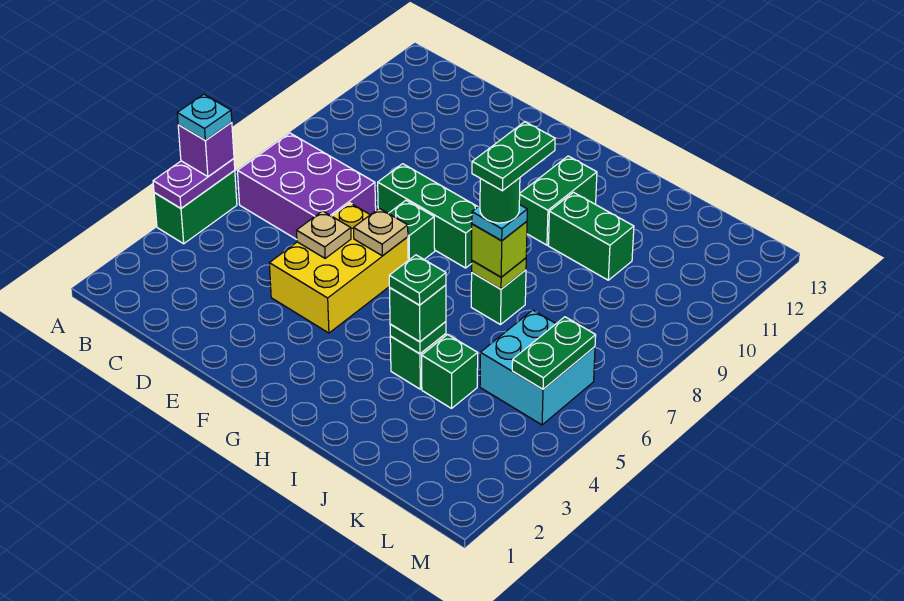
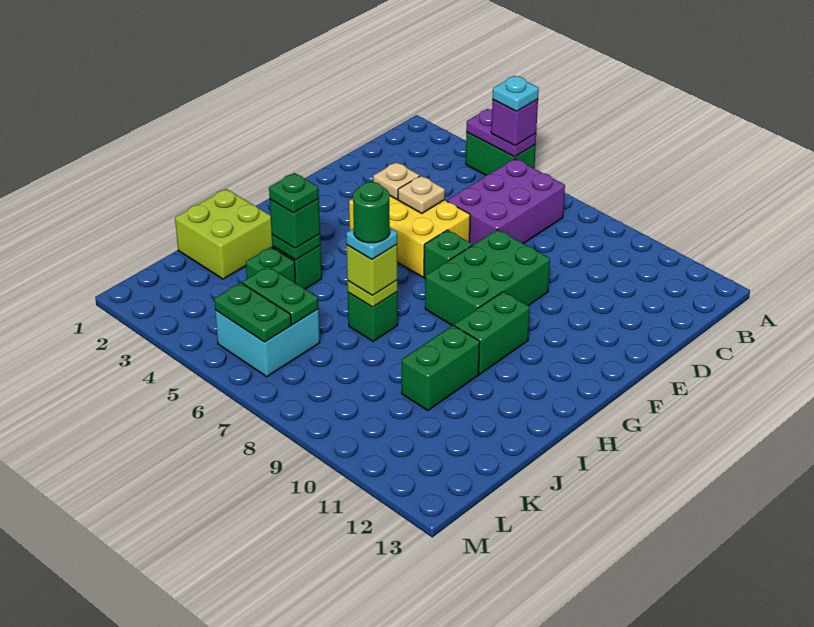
green 1x3 brick [378,164,478,268] -> green 2x3 brick [425,229,550,325]
tan 1x1 plate [354,208,408,256] -> tan 1x1 plate moved to [373,162,420,199]
green 1x2 brick [519,156,597,245] -> green 1x2 brick turned to [454,292,530,374]
none -> lime 2x2 brick [175,189,272,279]
green 1x2 plate [472,122,555,191] -> green 1x2 plate moved to [242,266,318,325]

